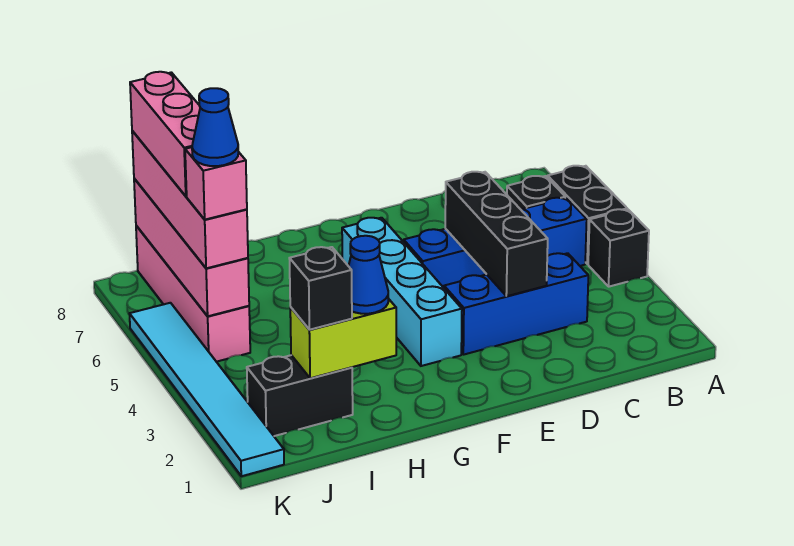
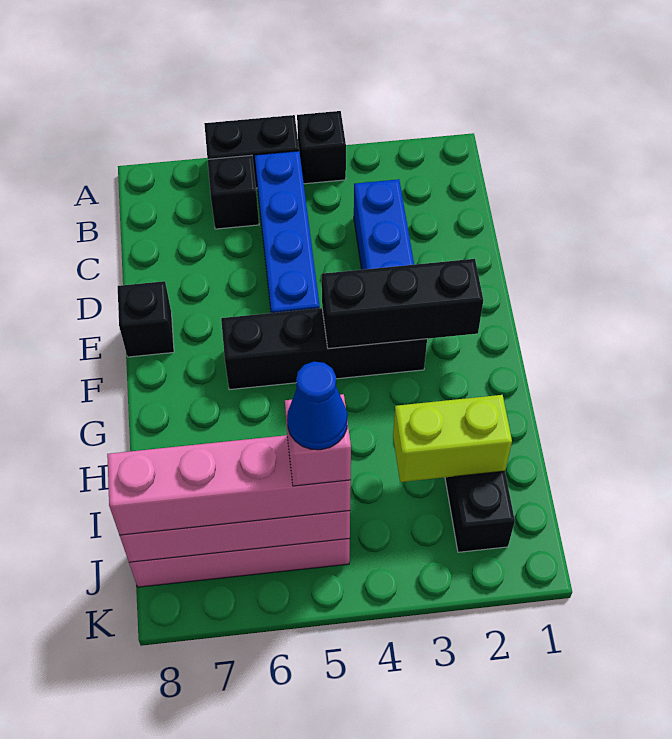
black 1x3 brick [445,172,548,296] -> black 1x3 brick moved to [322,259,483,349]
cyan 1x4 brick [342,218,462,366] -> black 1x4 brick [221,308,427,390]
lime 1x2 brick [290,299,396,378] -> lime 1x2 brick turned to [393,395,512,482]
blue 1x1 cone [349,236,388,314] -> none
black 1x1 brick [289,247,352,330] -> black 1x1 brick moved to [118,281,174,357]
pink 1x3 brick [130,72,200,196] -> none
cyan 1x6 tile [130,303,284,476] -> none

